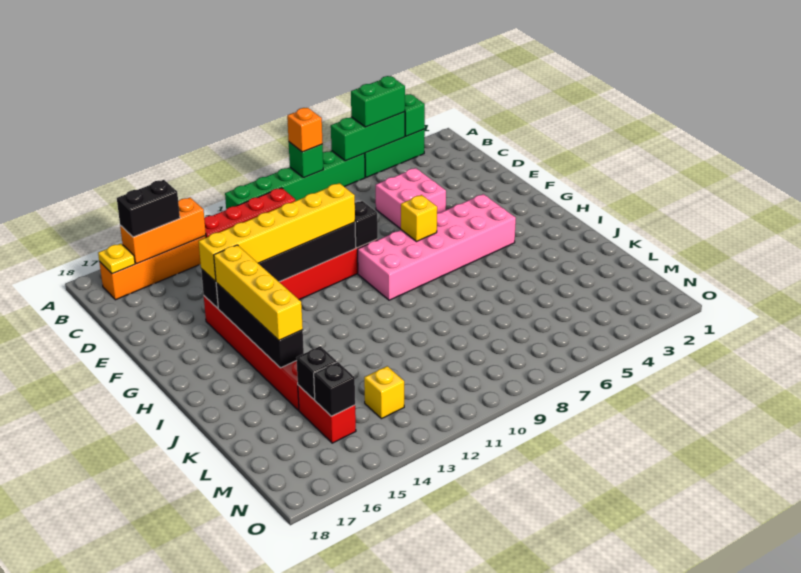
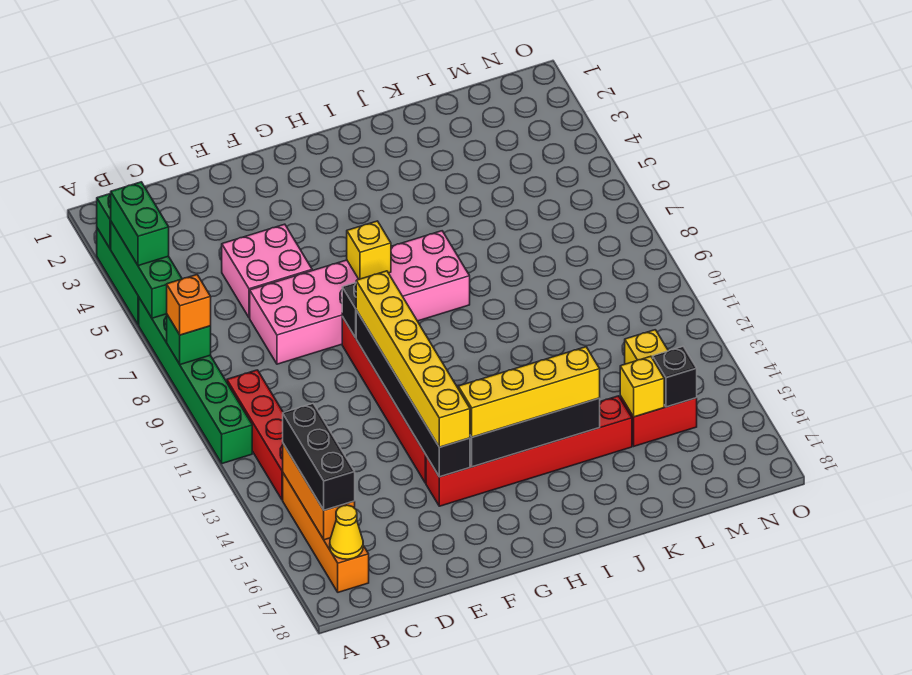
black 1x2 brick [117,180,180,237] -> black 1x3 brick [283,404,355,510]
yellow 1x1 plate [98,244,135,274] -> yellow 1x1 cone [330,505,363,559]
pink 2x6 brick [358,194,516,300] -> pink 2x6 brick turned to [250,231,470,364]
black 1x1 brick [297,346,337,400] -> yellow 1x1 brick [620,356,664,417]

